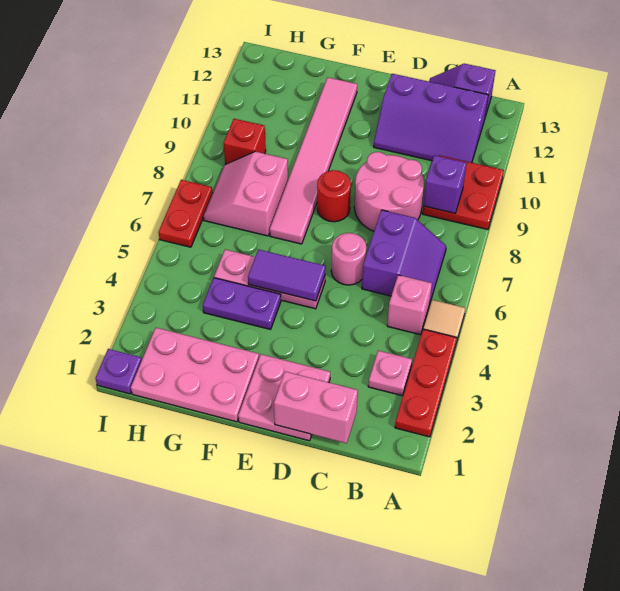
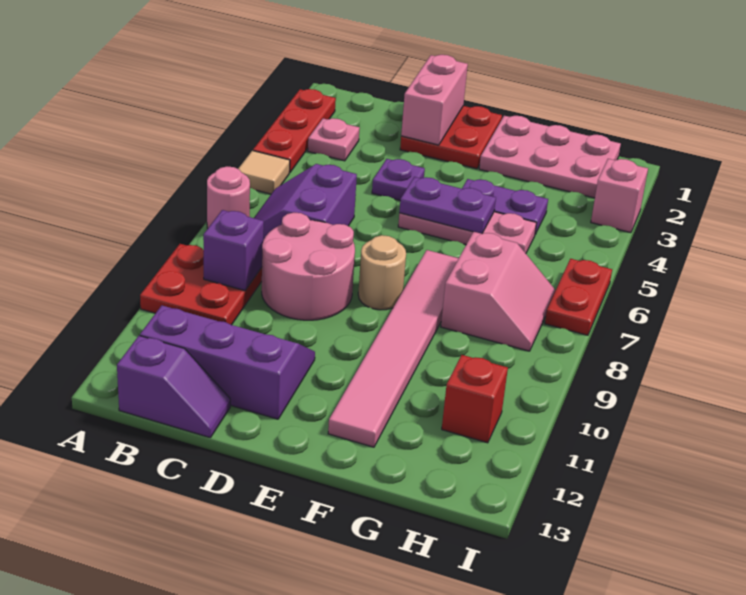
pink 1x1 brick [387,275,432,335] -> pink 1x1 brick moved to [591,159,648,233]
pink 1x2 brick [274,371,358,443] -> pink 1x2 brick turned to [401,55,468,145]
pink 2x2 plate [238,354,330,441] -> red 2x2 plate [400,106,502,169]
pink 1x1 round brick [331,233,366,285] -> pink 1x1 round brick moved to [207,166,250,228]
purple 1x2 tile [248,250,326,301] -> purple 1x2 plate [399,177,496,234]
red 1x1 round brick [317,170,351,222] -> tan 1x1 round brick [358,235,406,310]
red 1x1 brick [224,119,266,165] -> red 1x1 brick moved to [442,355,508,443]
purple 1x1 plate [95,349,142,394] -> purple 1x1 plate moved to [372,159,425,200]

